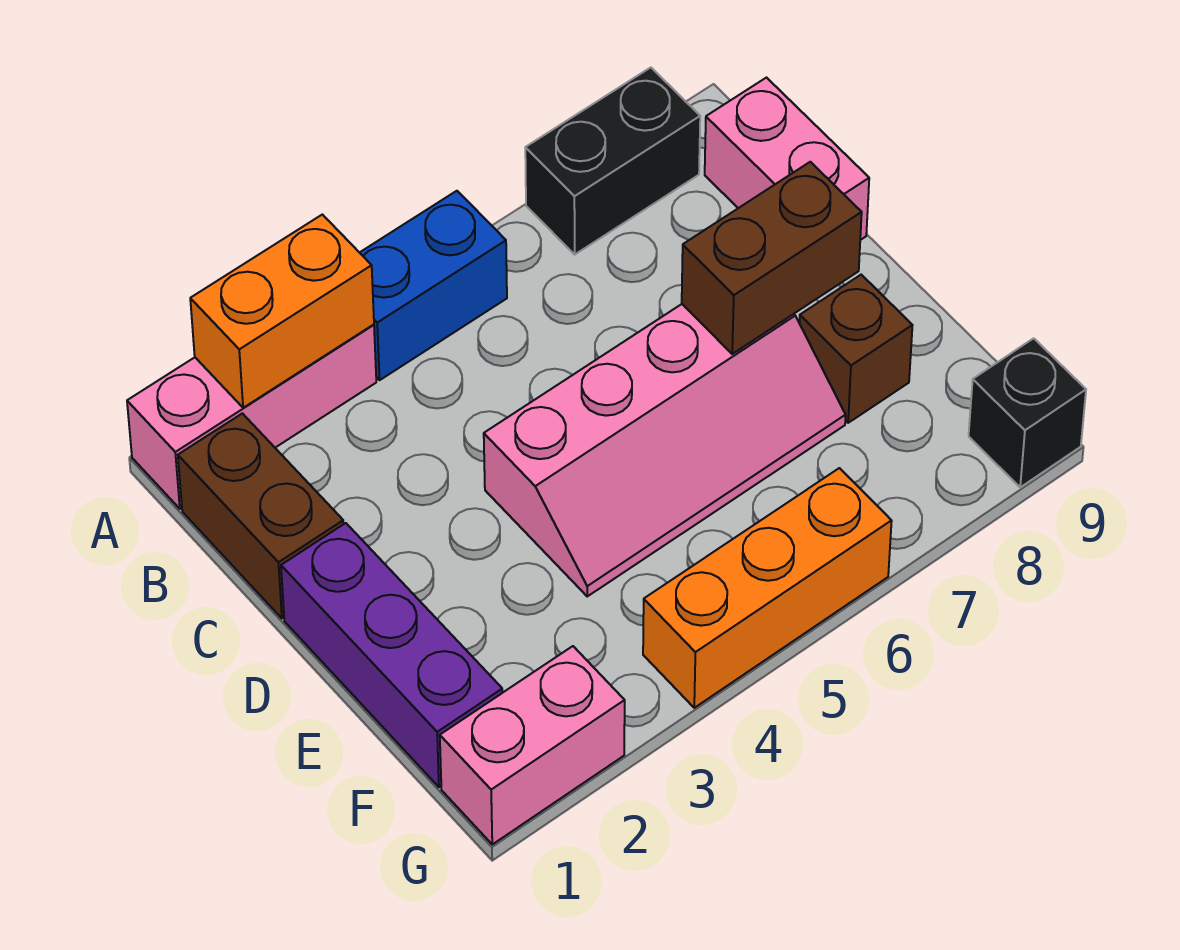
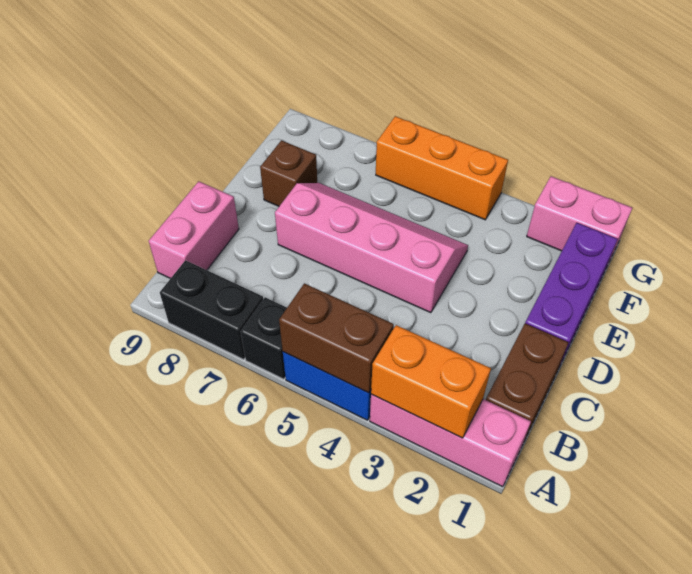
brown 1x2 brick [682,162,862,354] -> brown 1x2 brick moved to [279,283,394,393]
black 1x1 brick [969,338,1086,487] -> black 1x1 brick moved to [241,298,287,379]

